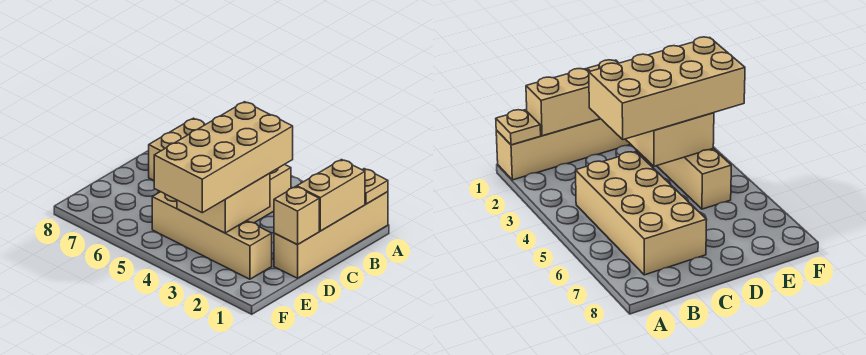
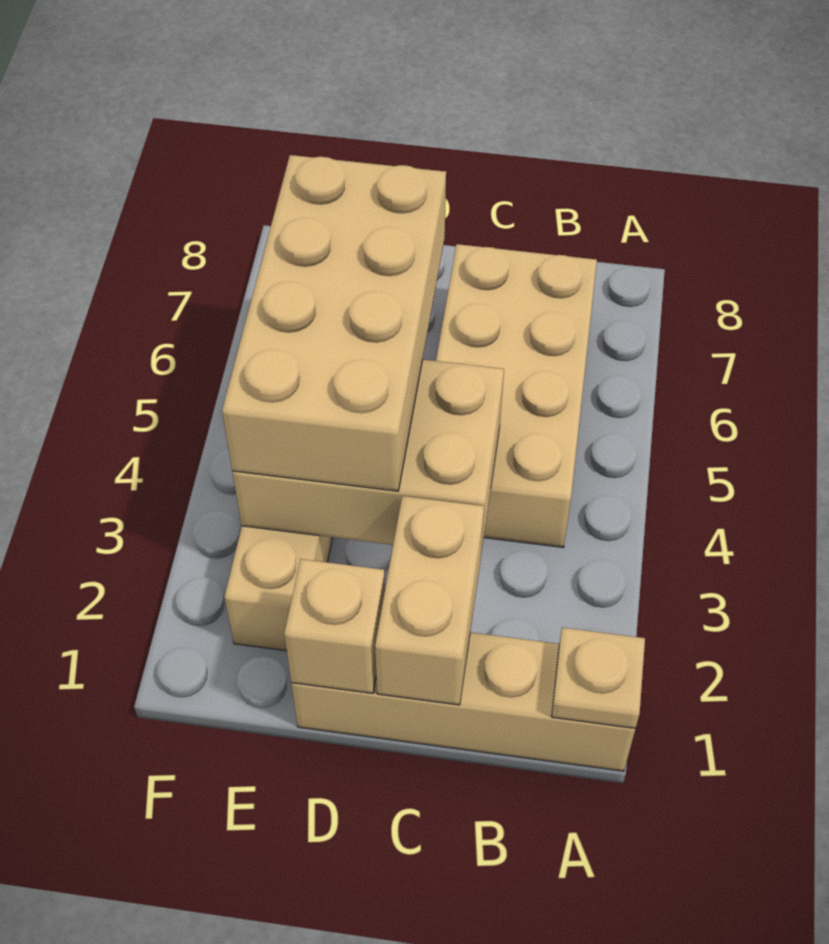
tan 1x2 brick [297,160,365,231] -> tan 1x2 brick turned to [375,496,484,705]
tan 2x4 brick [154,102,293,213] -> tan 2x4 brick turned to [222,155,446,491]
tan 2x2 brick [177,173,270,233] -> tan 2x3 brick [232,360,504,553]

